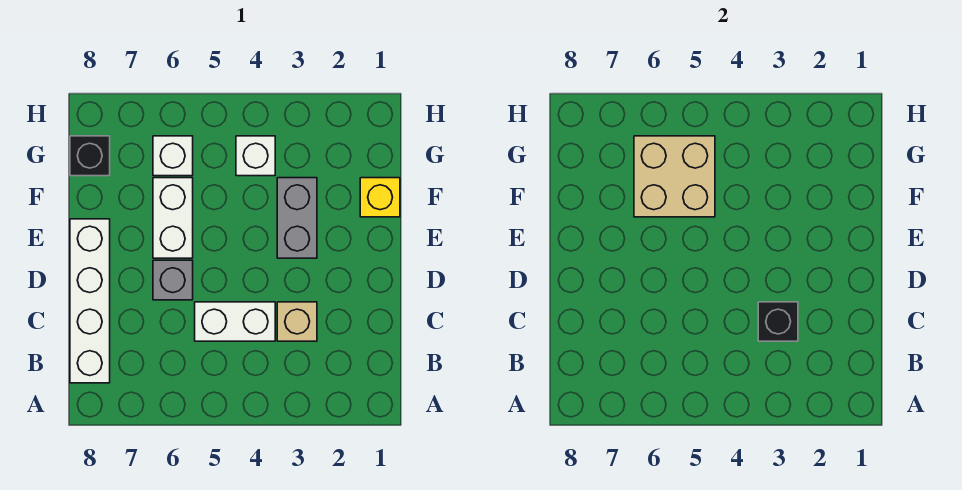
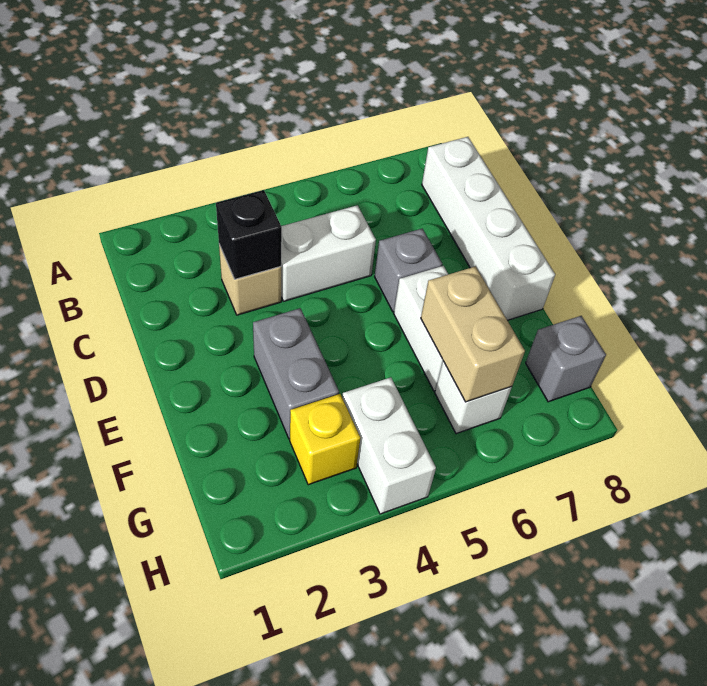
yellow 1x1 brick [360,178,400,217] -> yellow 1x1 brick moved to [290,394,360,485]
tan 2x2 brick [634,136,715,217] -> tan 1x2 brick [421,266,525,402]
white 1x1 brick [236,136,275,176] -> white 1x2 brick [342,377,436,514]
black 1x1 brick [70,136,110,176] -> grey 1x1 brick [526,316,606,402]

